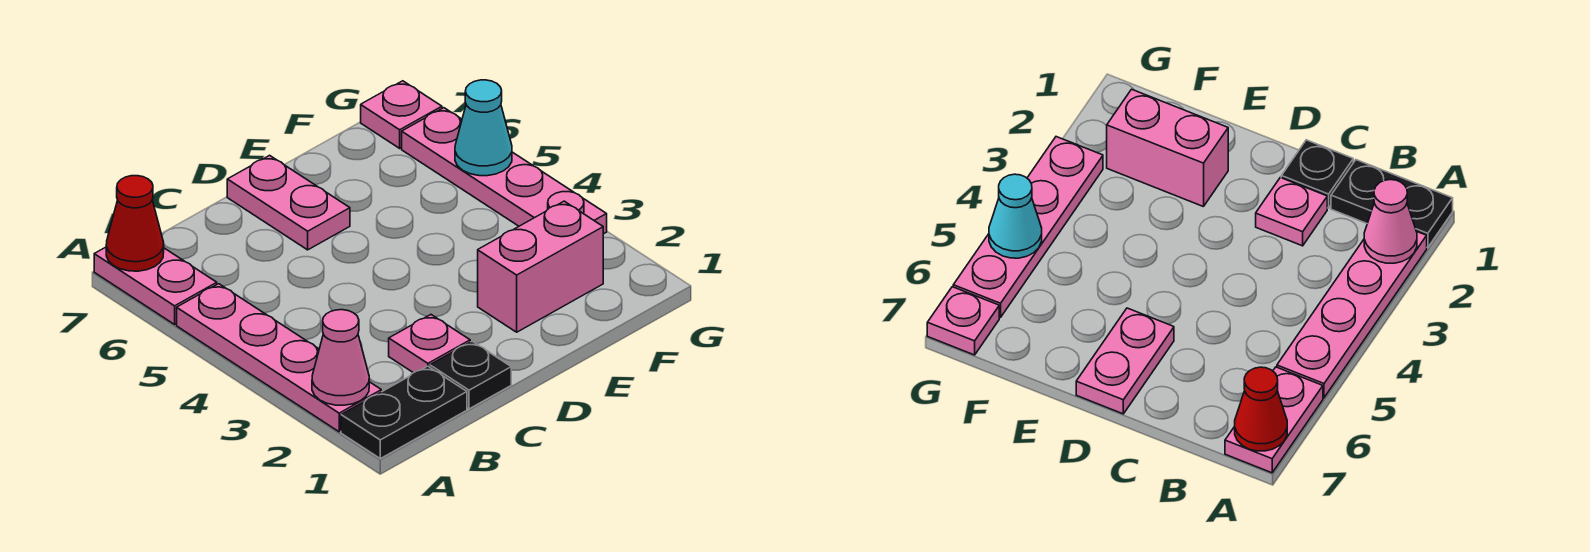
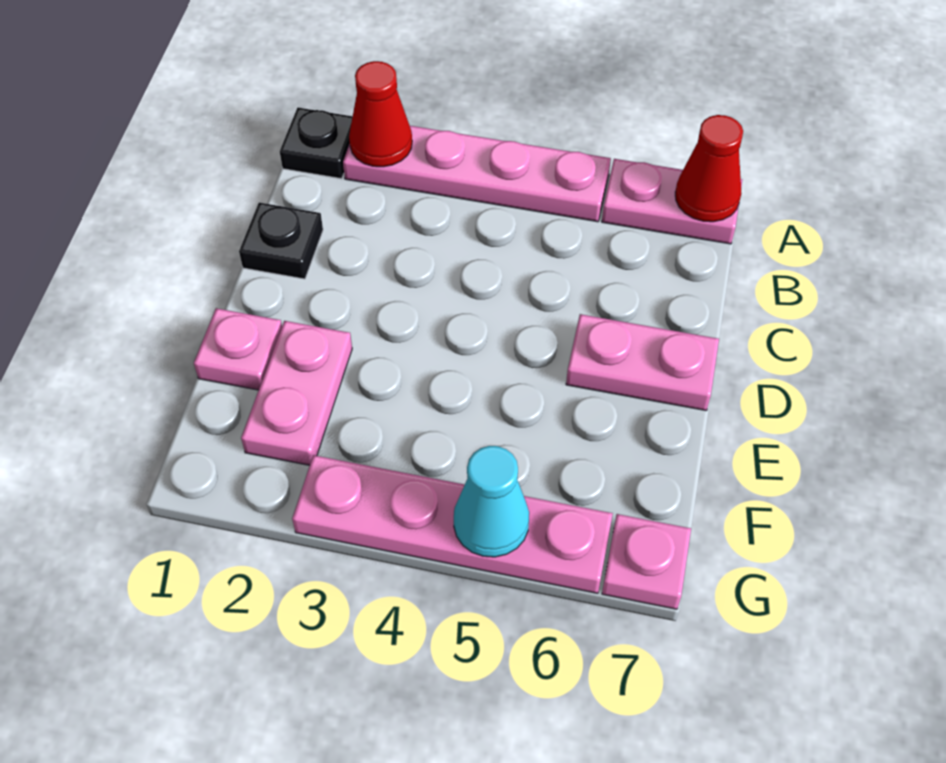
black 1x2 plate [341,366,467,459] -> black 1x1 plate [280,108,352,179]
pink 1x1 cone [312,310,369,405] -> red 1x1 cone [349,61,412,167]
pink 1x1 plate [389,315,470,373] -> pink 1x1 plate moved to [194,308,282,390]
pink 1x2 brick [478,201,603,332] -> pink 1x2 plate [241,321,352,465]

